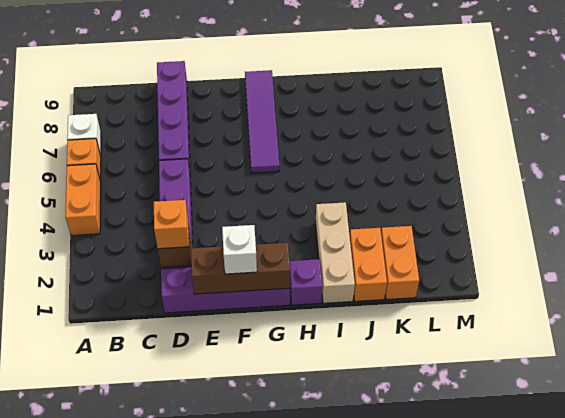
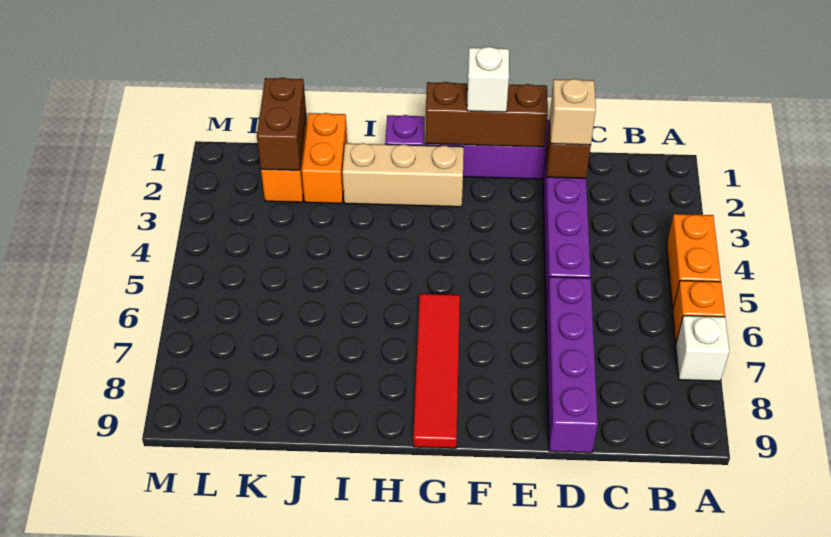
orange 1x1 brick [154,200,189,249] -> tan 1x1 brick [550,79,596,145]
purple 1x4 tile [245,70,279,173] -> red 1x4 tile [413,294,460,448]
tan 1x3 brick [315,202,355,303] -> tan 1x3 brick turned to [342,143,464,207]
none -> brown 1x2 brick [257,78,306,170]

